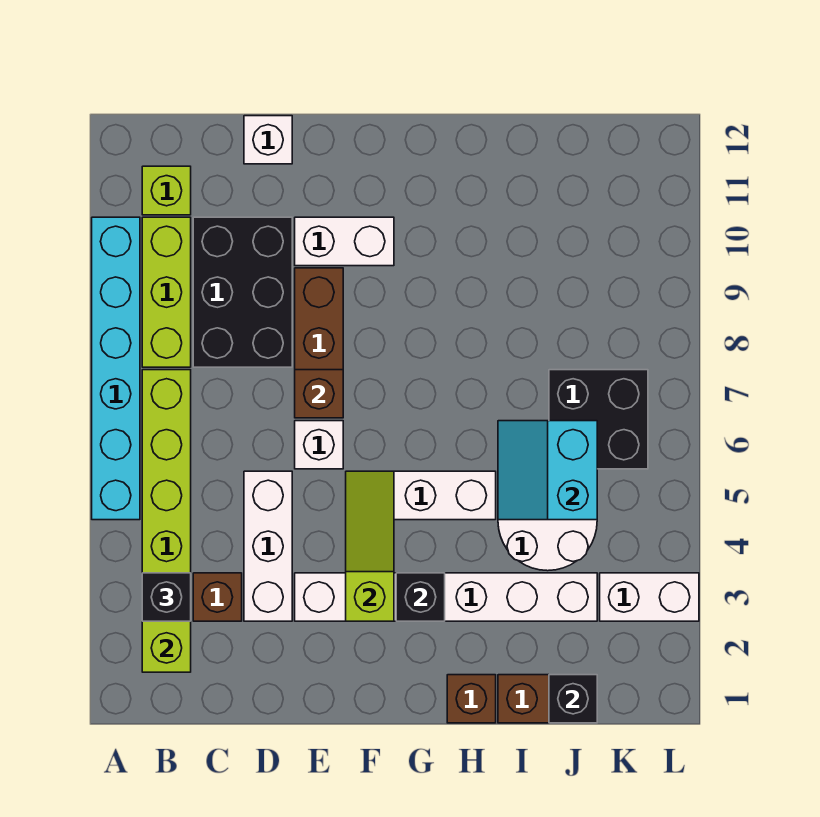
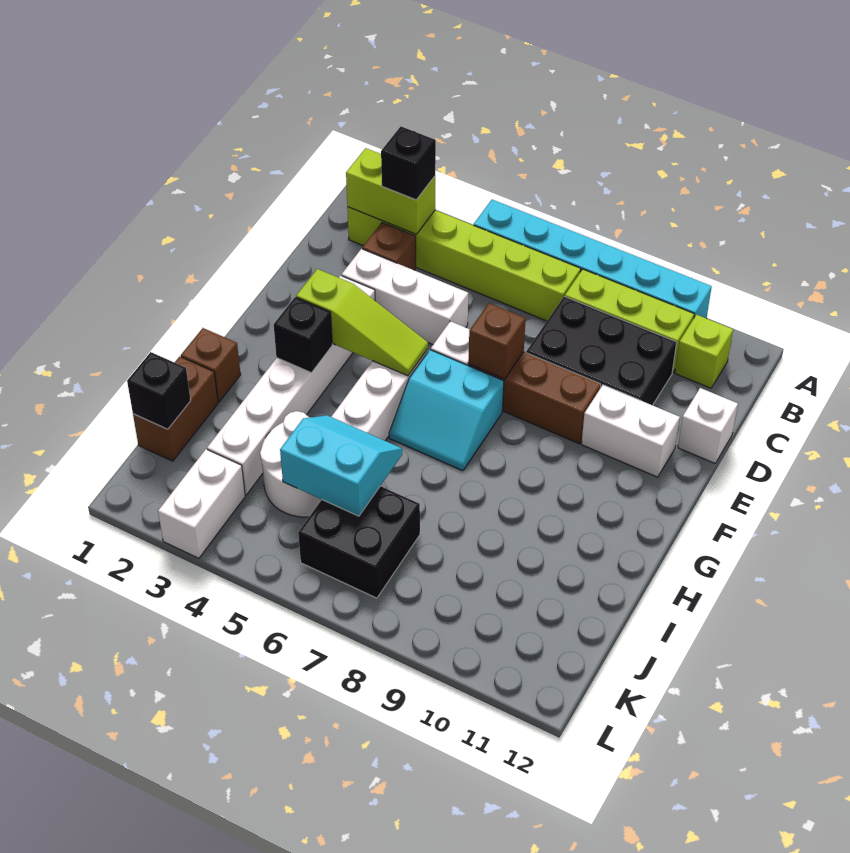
white 1x2 brick [295,217,394,266] -> white 1x2 brick turned to [581,385,680,477]
none -> cyan 2x2 slope [389,350,504,471]

